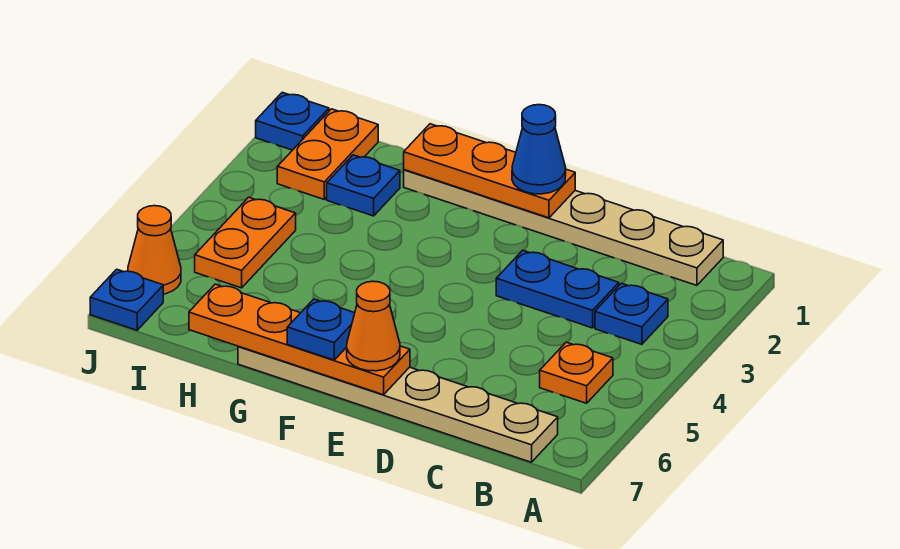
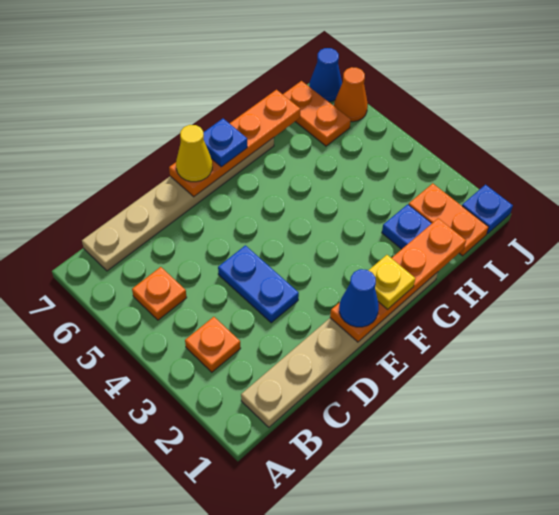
blue 1x1 plate [595,283,668,344] -> orange 1x1 plate [185,317,241,372]
blue 1x2 plate [496,250,619,328] -> blue 1x2 plate turned to [218,245,299,323]
orange 1x3 plate [404,124,575,218] -> orange 1x4 plate [330,218,466,342]
orange 1x1 cone [347,281,400,371] -> yellow 1x1 cone [176,125,212,182]
none -> yellow 1x1 plate [368,255,415,310]
orange 1x2 plate [195,197,296,288] -> orange 1x2 plate moved to [283,81,351,146]
blue 1x1 plate [90,269,163,330] -> blue 1x1 cone [309,48,342,102]

